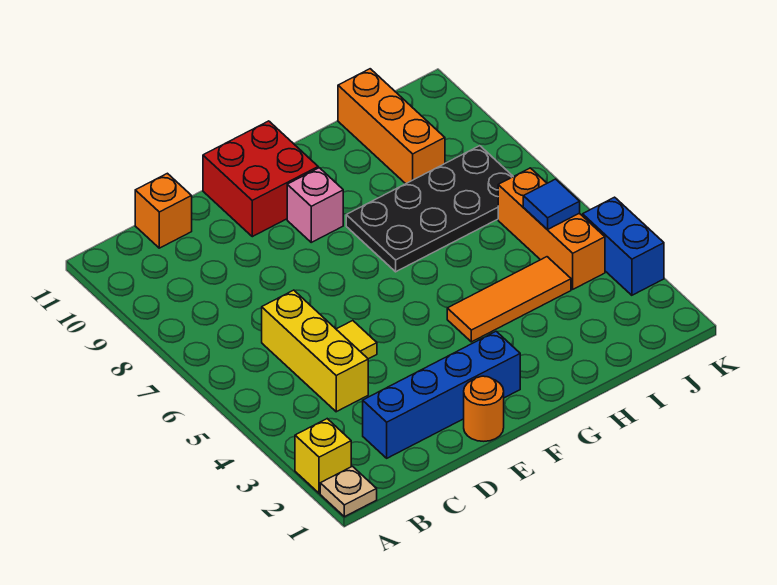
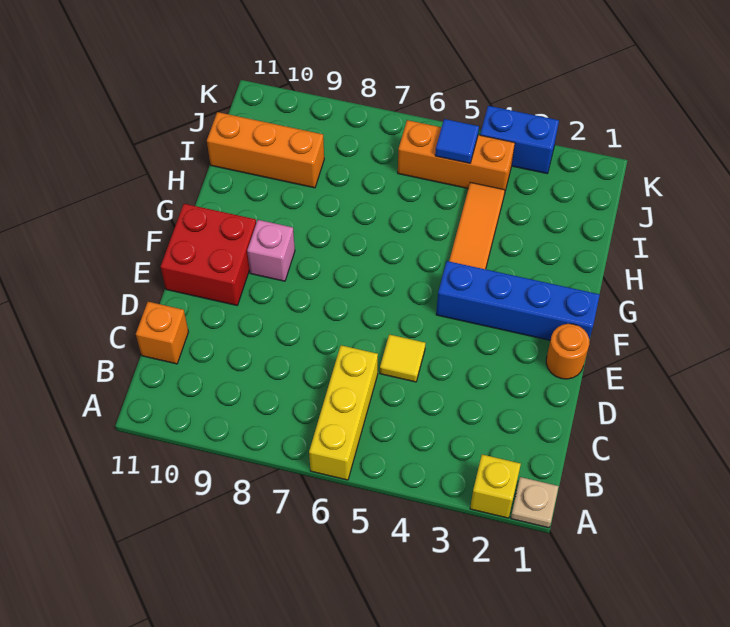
blue 1x4 brick [363,331,520,458] -> blue 1x4 brick turned to [436,261,600,340]
yellow 1x3 brick [262,290,368,412] -> yellow 1x3 brick turned to [309,345,378,480]
black 2x4 plate [346,146,513,272] -> none

